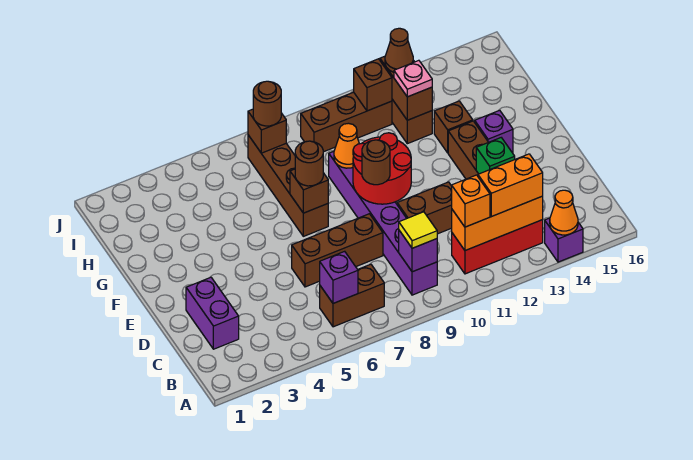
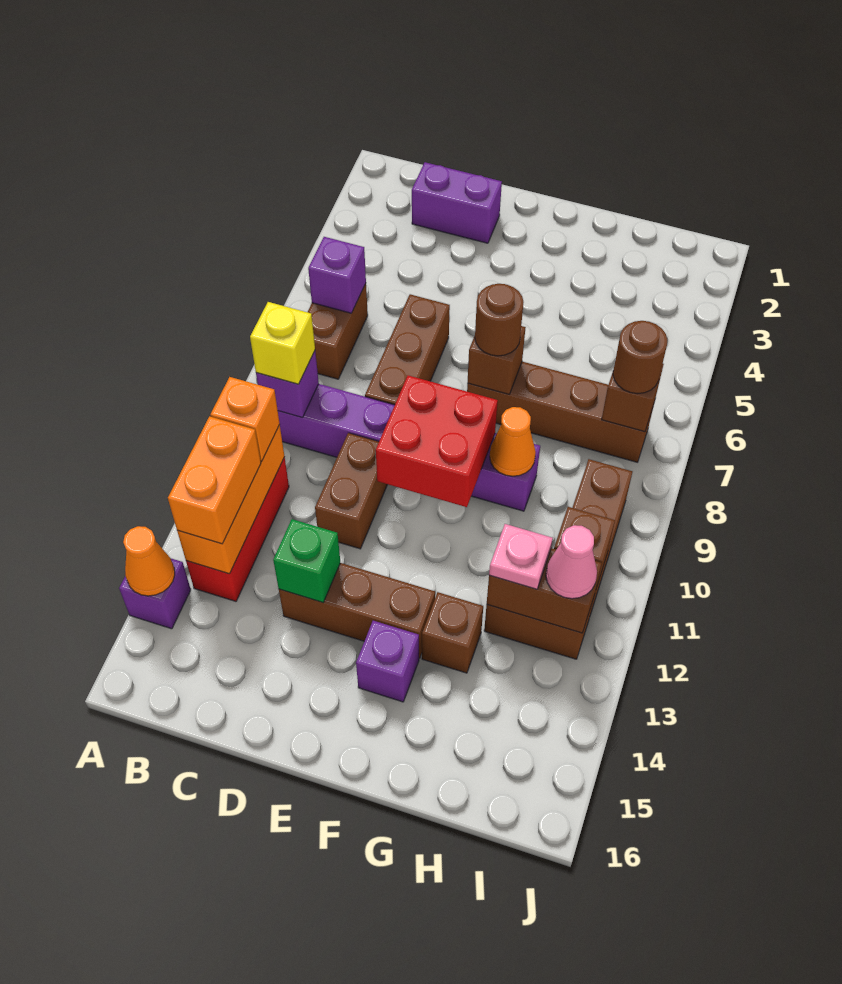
yellow 1x1 tile [399,212,437,248] -> yellow 1x1 brick [250,302,315,384]
red 2x2 round brick [353,133,411,204] -> red 2x2 brick [376,375,498,507]
brown 1x1 round brick [362,140,390,185] -> none
brown 1x1 cone [385,28,413,72] -> pink 1x1 cone [546,525,597,599]

